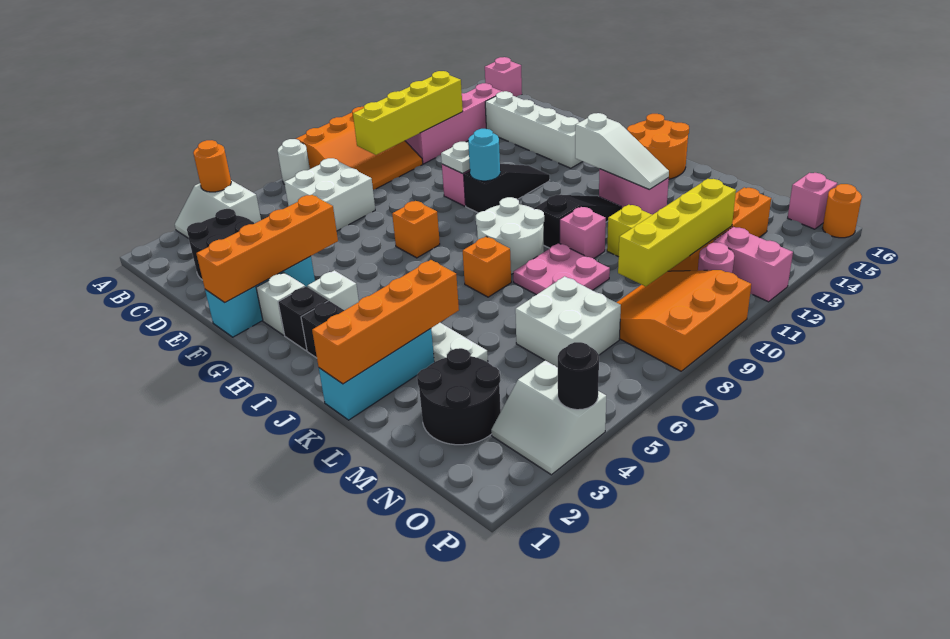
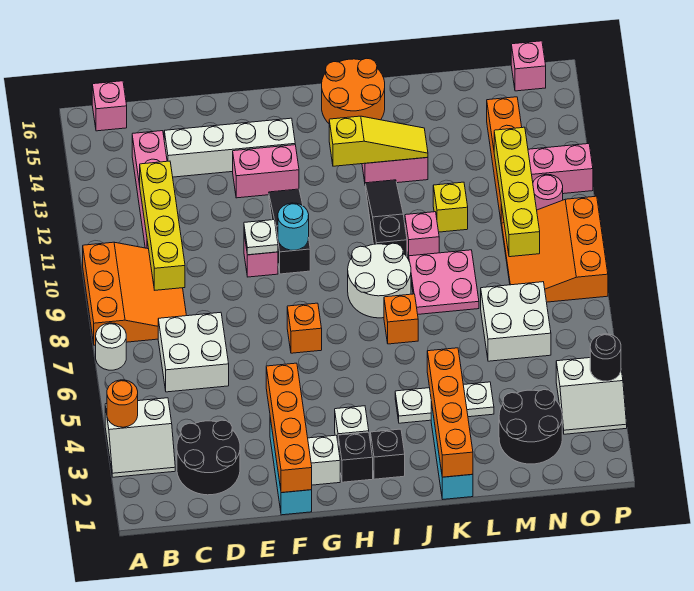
none -> pink 1x2 brick [233,145,299,198]
white 1x3 slope [575,113,669,190] -> yellow 1x3 slope [329,116,428,166]
orange 1x1 round brick [822,184,862,238] -> none

